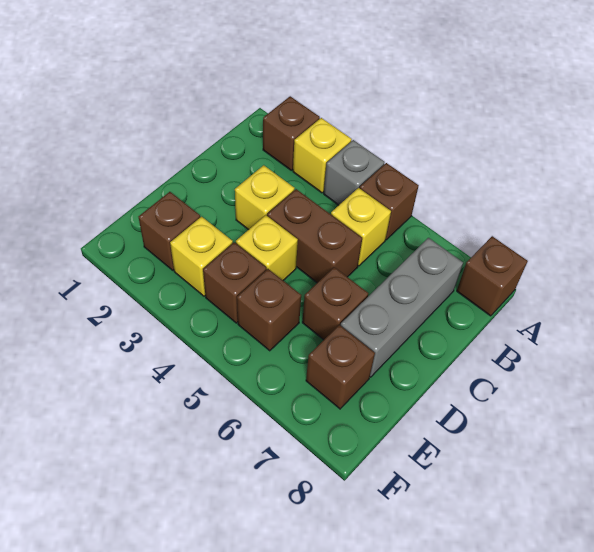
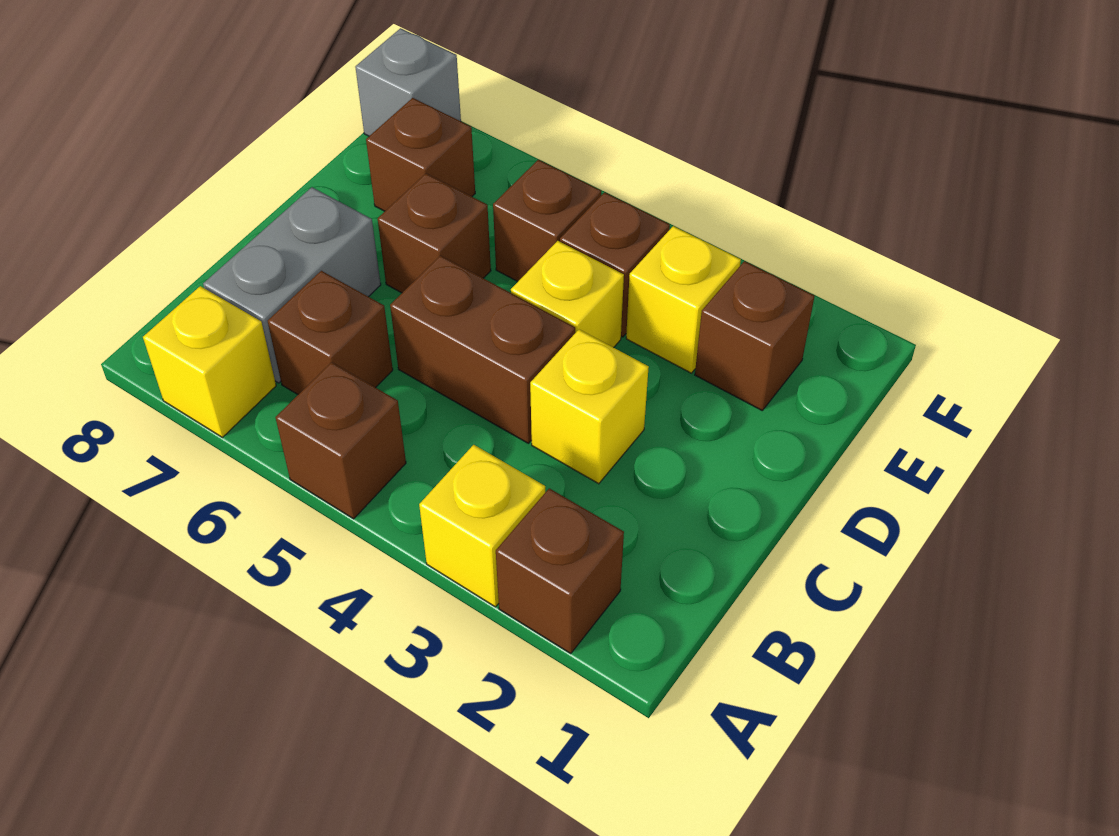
grey 1x1 brick [324,140,385,205] -> grey 1x1 brick moved to [355,28,461,136]
brown 1x1 brick [457,236,528,316] -> brown 1x1 brick moved to [268,271,393,395]
yellow 1x1 brick [331,188,391,266] -> yellow 1x1 brick moved to [143,286,276,437]
grey 1x3 brick [341,238,463,377] -> grey 1x2 brick [203,187,381,383]

